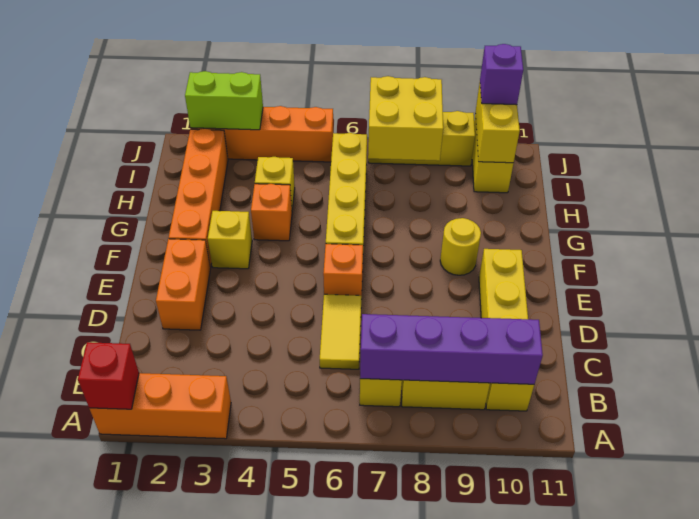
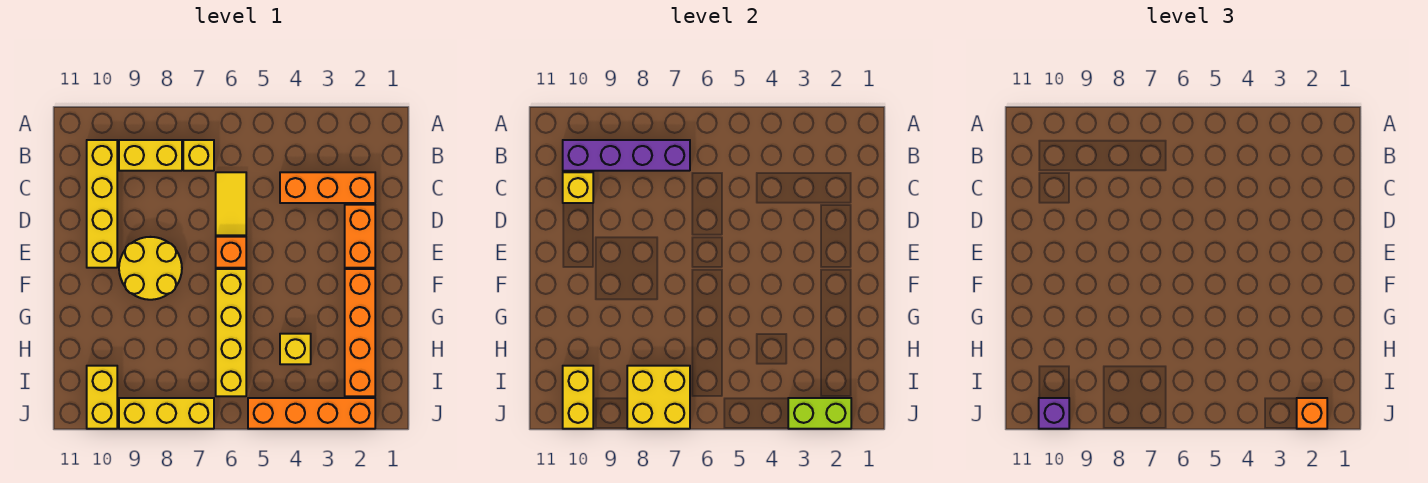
orange 1x3 brick [89,373,231,439] -> orange 1x3 brick moved to [280,172,375,203]
red 1x1 brick [78,342,139,409] -> none
yellow 1x1 brick [208,211,252,269] -> yellow 1x1 brick moved to [563,172,593,203]
yellow 1x1 round brick [440,218,481,275] -> yellow 2x2 round brick [119,237,182,300]
orange 1x1 brick [251,184,292,241] -> orange 1x1 brick moved to [1297,398,1327,429]

